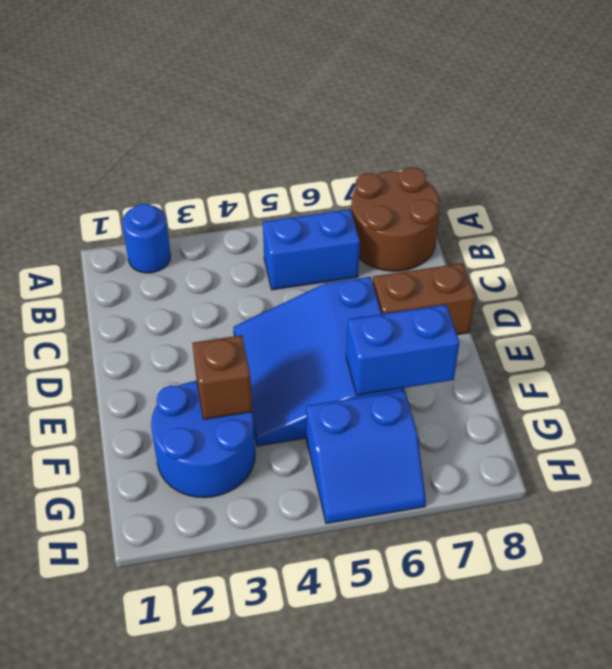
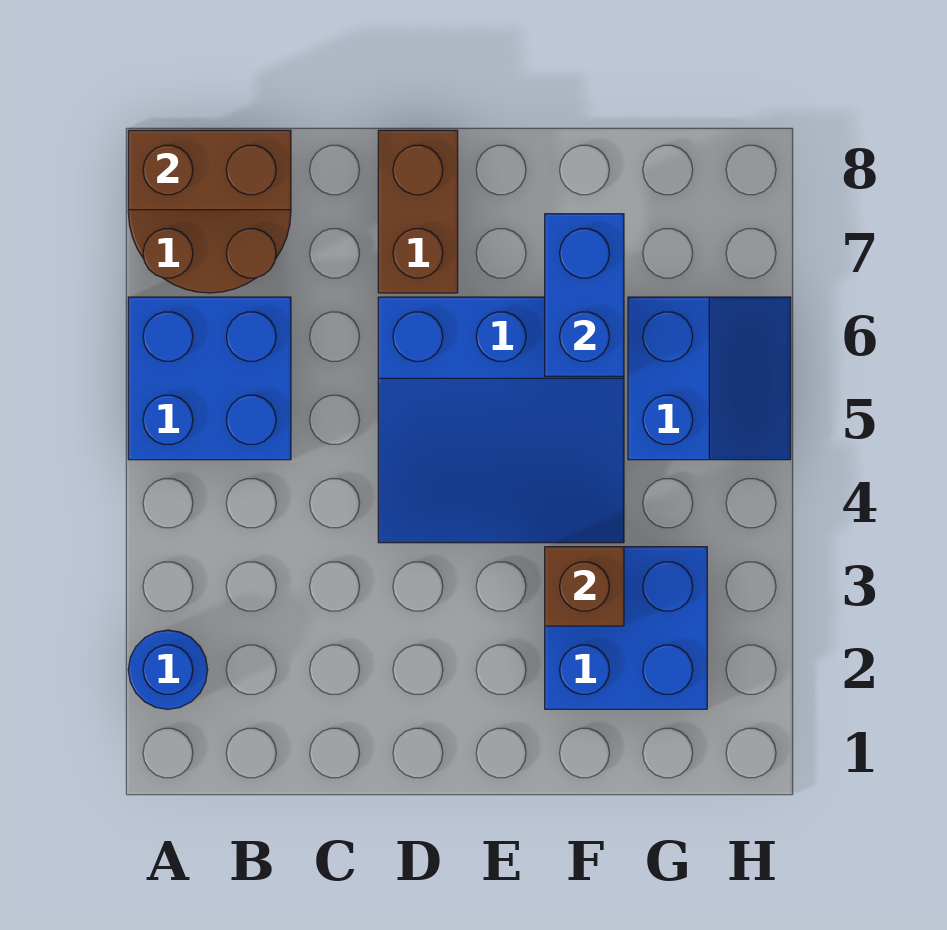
none -> brown 1x2 brick [128,130,291,210]
blue 1x2 brick [263,210,360,290] -> blue 2x2 brick [128,297,291,460]
blue 2x2 round brick [151,381,255,498] -> blue 2x2 brick [545,547,707,709]

